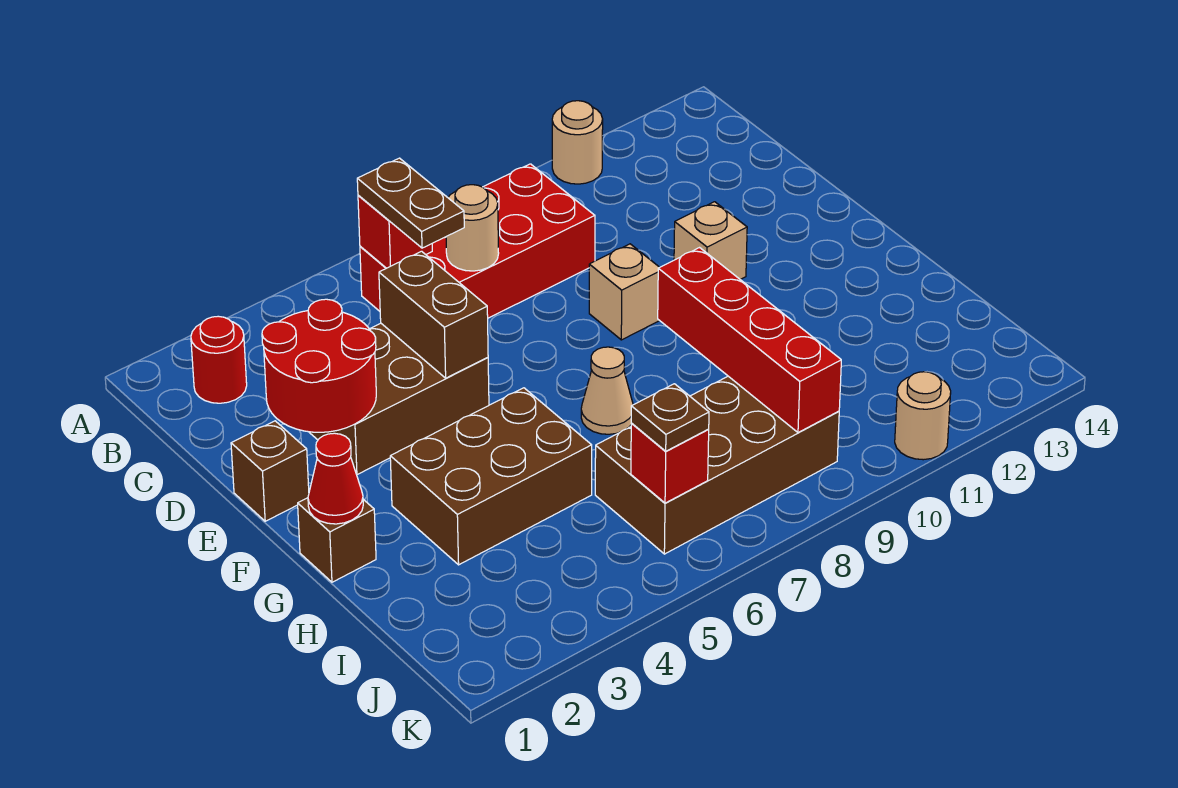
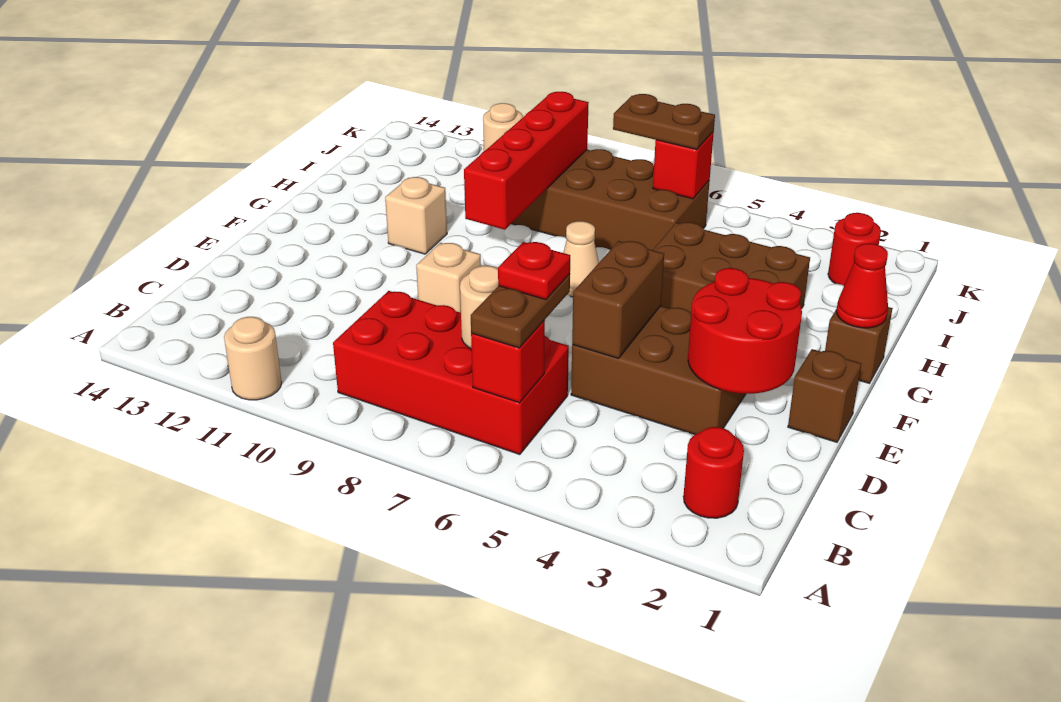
none -> red 1x1 plate [498,242,570,300]
tan 1x1 brick [674,202,747,280] -> tan 1x1 brick moved to [385,177,447,254]
none -> red 1x1 round brick [828,213,881,285]
brown 1x1 plate [631,384,709,451] -> brown 1x2 plate [613,94,715,150]

